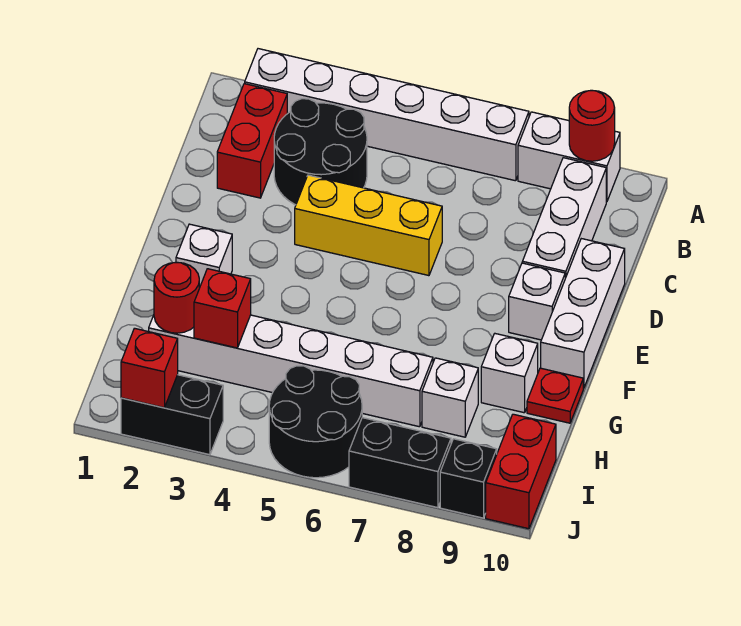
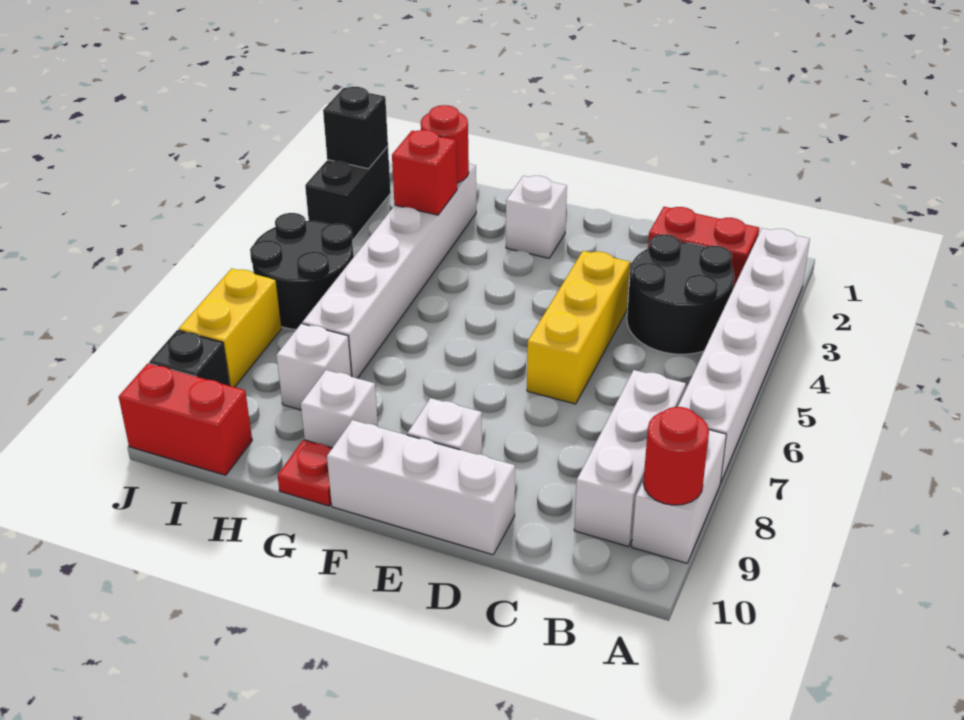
white 1x3 brick [522,158,606,278] -> white 1x3 brick turned to [574,370,686,547]
red 1x1 brick [121,328,178,408] -> black 1x1 brick [323,87,388,169]
black 1x2 brick [349,418,451,508] -> yellow 1x2 brick [179,269,282,387]

